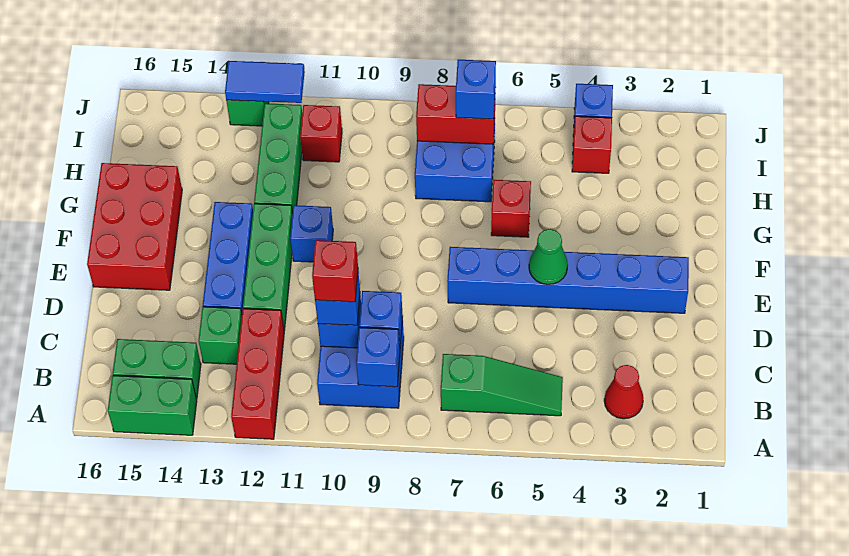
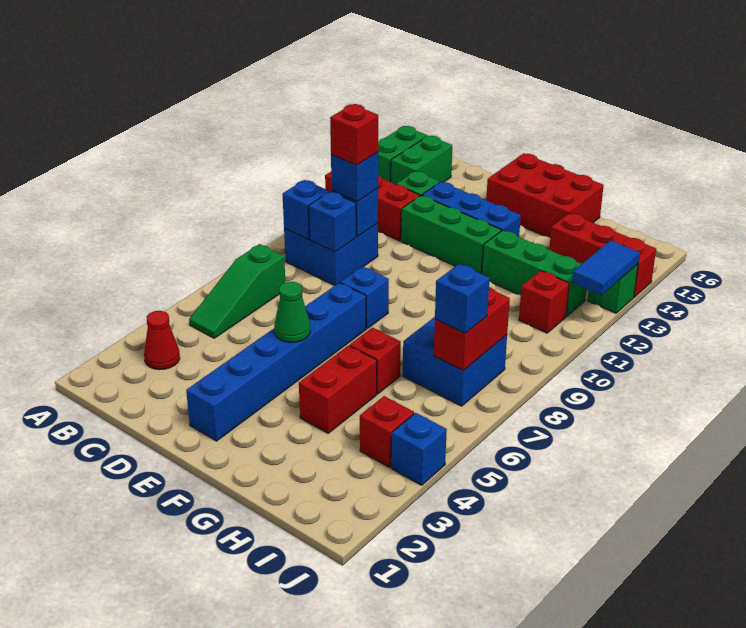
blue 1x1 brick [290,205,333,262] -> blue 1x1 brick moved to [340,267,389,329]
none -> red 1x2 brick [299,346,377,433]
none -> red 1x3 brick [549,213,656,297]

